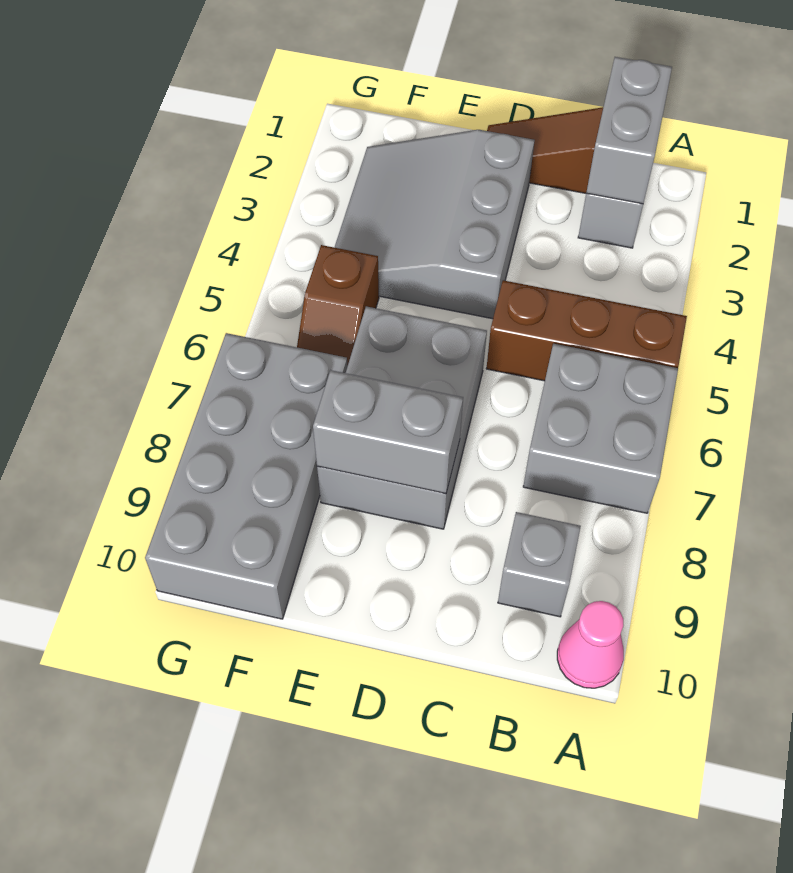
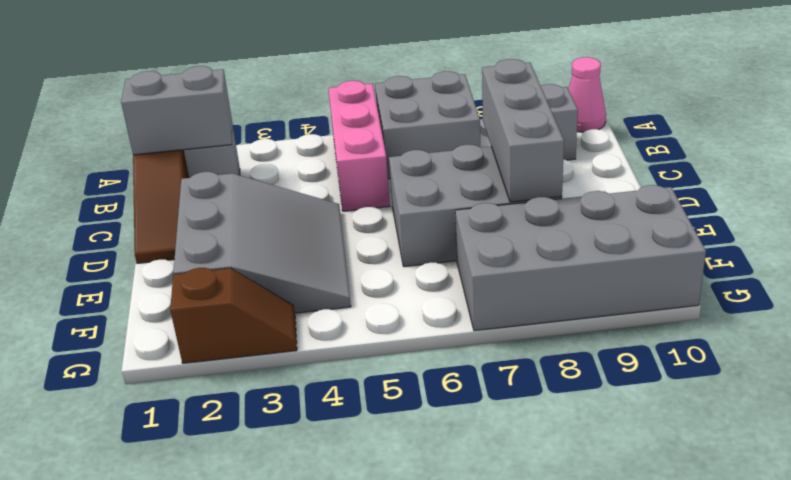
brown 1x3 brick [486,280,687,381] -> pink 1x3 brick [328,81,390,211]
grey 3x3 slope [334,130,535,319] -> grey 3x3 slope turned to [173,172,351,313]
grey 1x2 brick [313,370,463,494] -> grey 1x3 brick [482,59,564,202]
brown 1x2 slope [297,245,379,366] -> brown 1x2 slope moved to [170,268,297,363]

